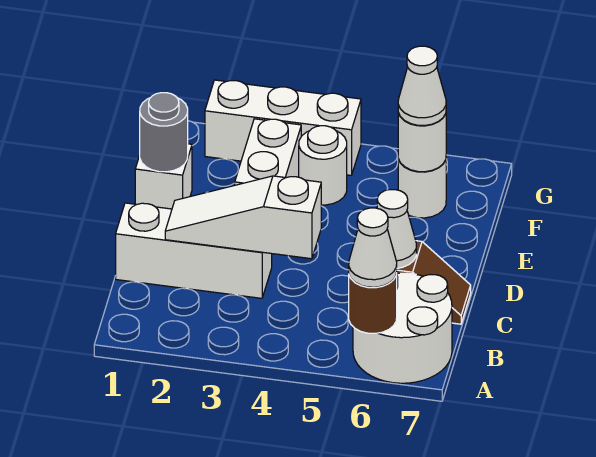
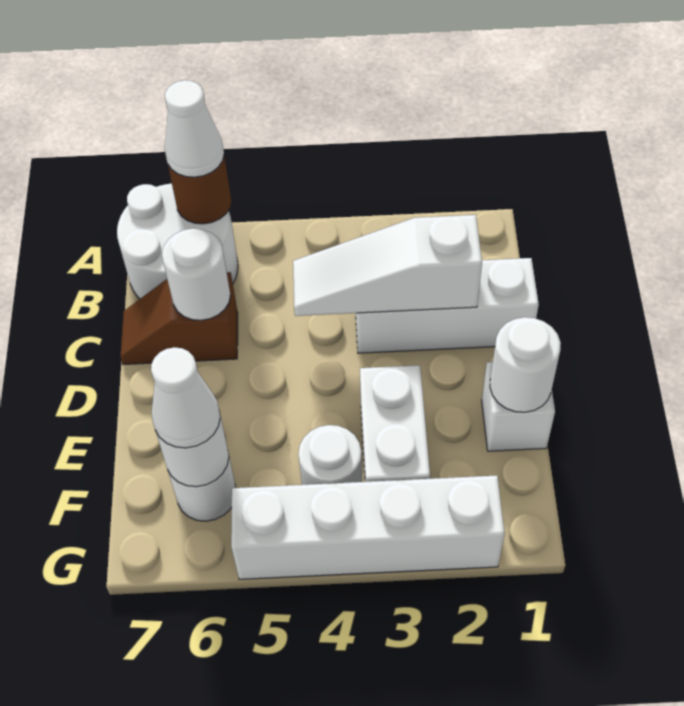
white 1x3 slope [165,176,321,259] -> white 1x3 slope turned to [293,215,482,316]
white 1x1 cone [377,190,416,268] -> white 1x1 round brick [162,228,231,320]
grey 1x1 round brick [140,93,188,172] -> white 1x1 round brick [490,317,561,412]
white 1x3 brick [205,80,361,175] -> white 1x4 brick [231,475,505,579]

